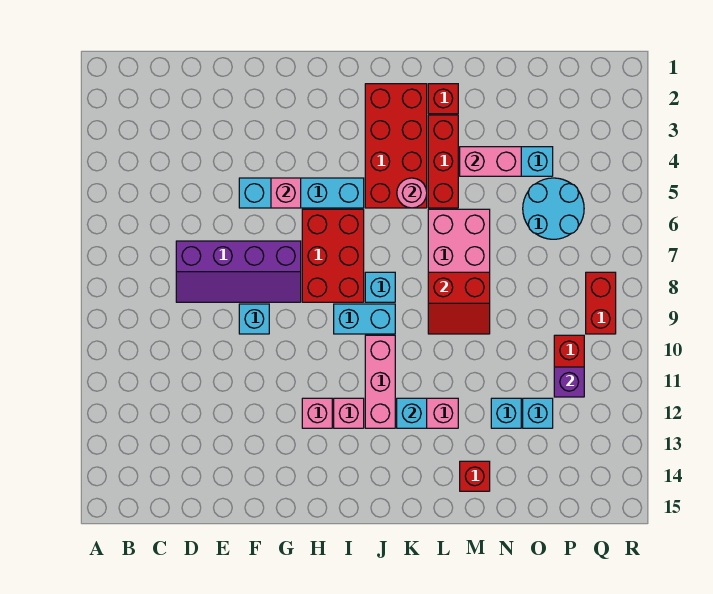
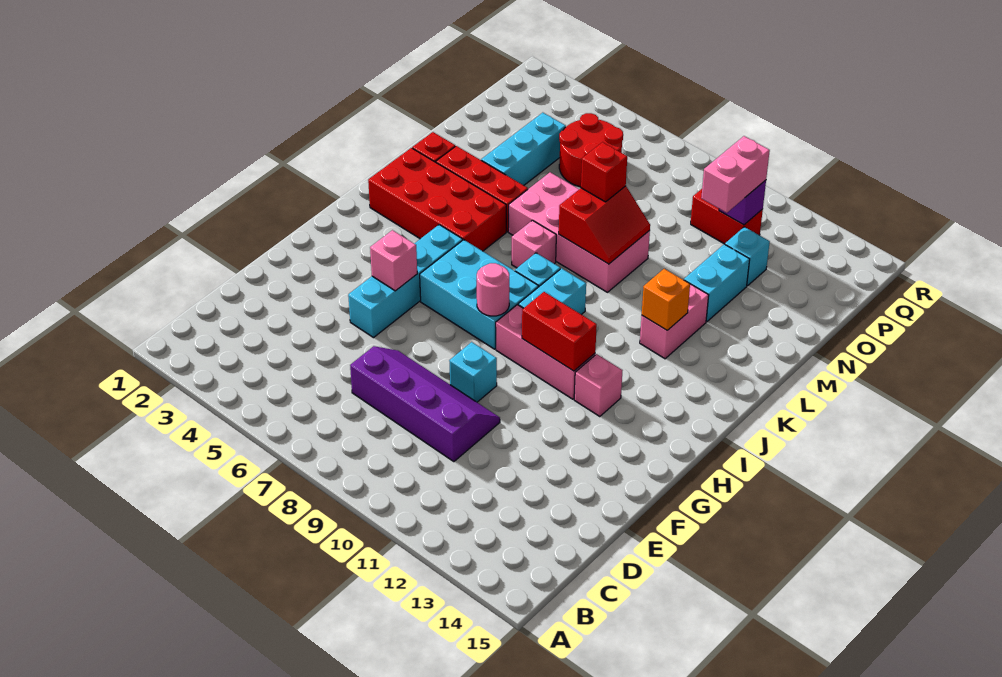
purple 2x4 slope [176,241,301,302] -> purple 2x4 slope turned to [350,346,500,462]
red 2x3 brick [302,209,364,302] -> cyan 2x3 brick [420,240,538,349]
pink 1x1 brick [334,398,364,428] -> pink 1x1 brick moved to [512,220,556,268]
pink 1x3 brick [365,335,395,428] -> pink 1x3 brick moved to [496,305,595,399]
pink 1x1 round brick [397,178,427,208] -> pink 1x1 round brick moved to [477,263,509,316]
cyan 1x1 brick [397,398,427,428] -> orange 1x1 brick [642,269,690,330]
pink 1x2 brick [460,147,521,176] -> pink 1x2 brick moved to [701,136,770,213]
red 1x1 brick [460,461,490,491] -> red 1x1 brick moved to [581,142,627,202]
cyan 1x1 brick [491,398,521,428] -> cyan 1x2 brick [684,244,750,322]
cyan 2x2 round brick [523,178,584,239] -> red 2x2 round brick [559,113,623,187]
red 1x2 brick [586,272,616,334] -> red 1x2 brick moved to [522,292,597,371]

